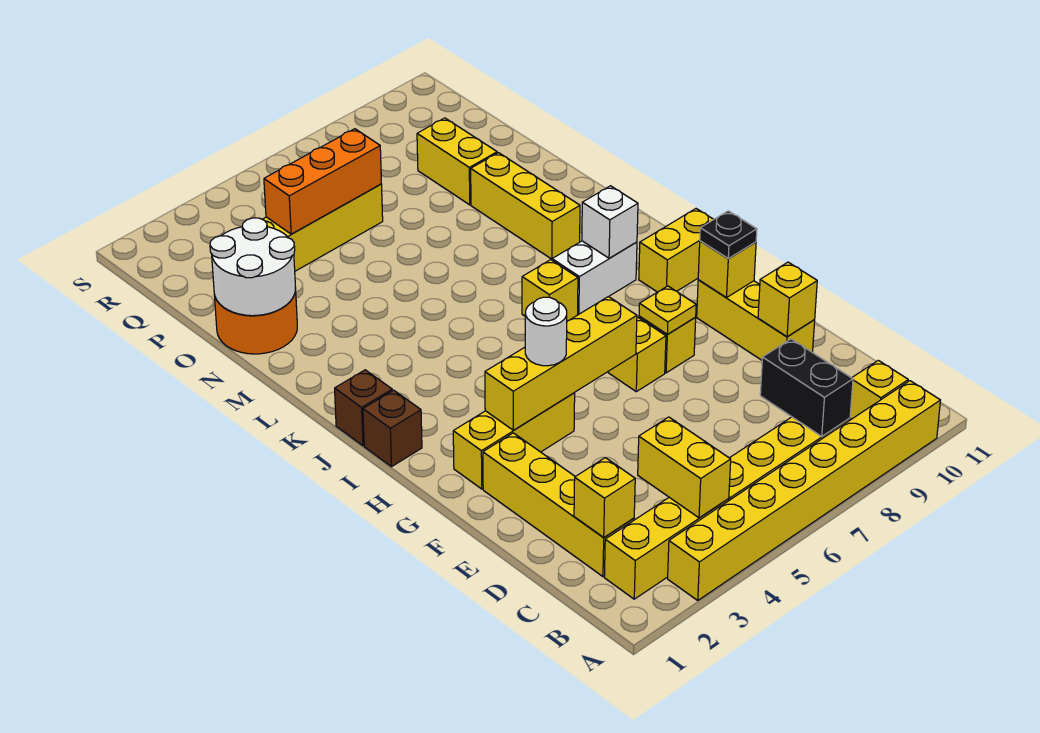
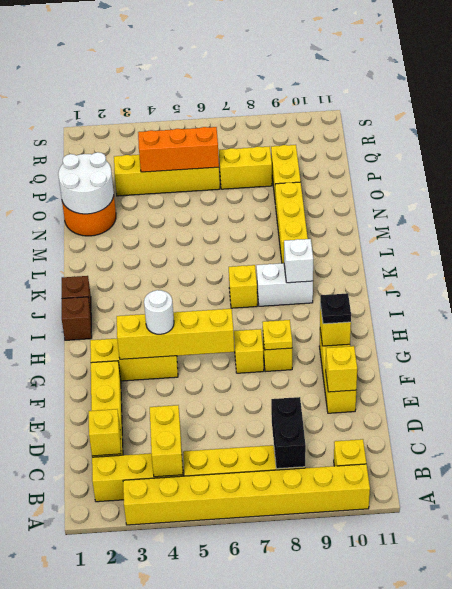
yellow 1x2 brick [639,209,714,292] -> yellow 1x2 brick moved to [219,146,272,189]

